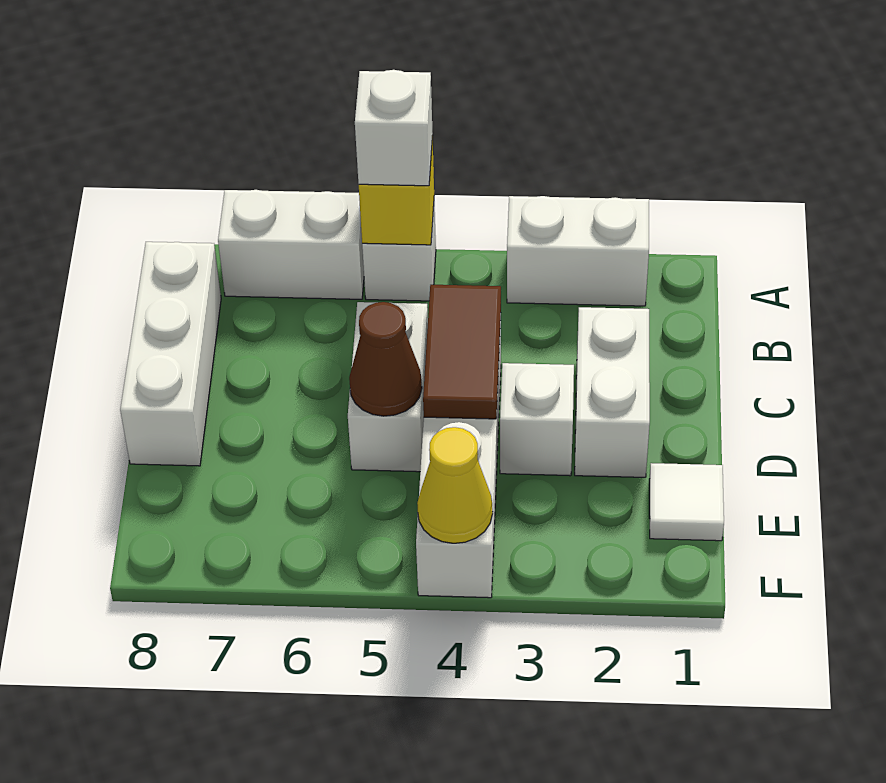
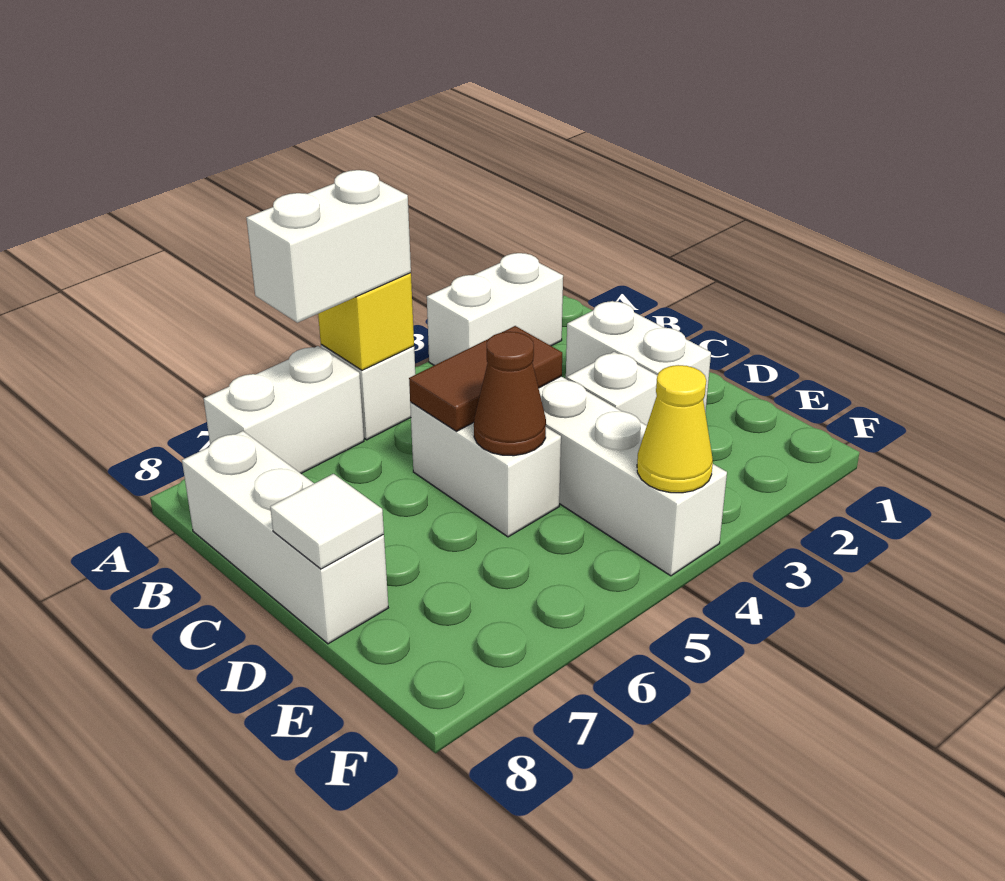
white 1x1 brick [355,70,433,186] -> white 1x2 brick [247,170,411,323]
brown 1x2 tile [423,285,501,419] -> brown 1x2 tile turned to [409,326,562,431]
white 1x1 tile [649,463,724,541] -> white 1x1 tile moved to [270,474,384,569]

